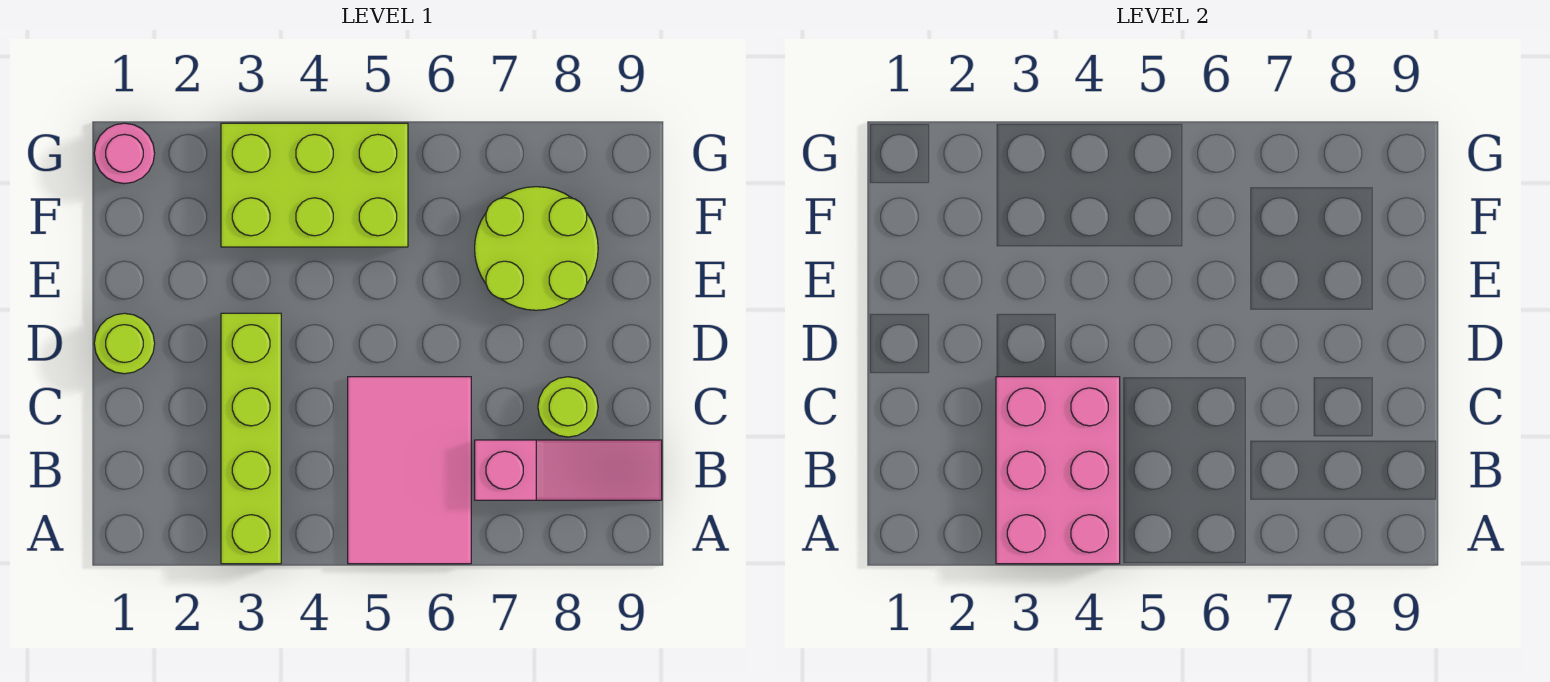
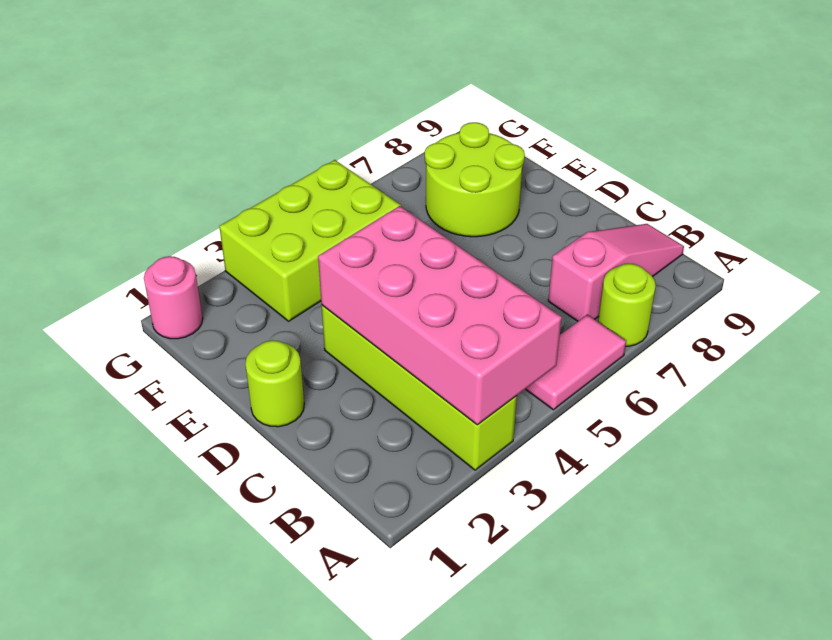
pink 2x3 brick [996,377,1120,564] -> pink 2x4 brick [318,206,562,425]
pink 2x3 tile [348,377,471,564] -> pink 1x2 tile [526,315,626,410]
lime 1x1 round brick [538,377,598,437] -> lime 1x1 round brick moved to [598,264,656,346]

